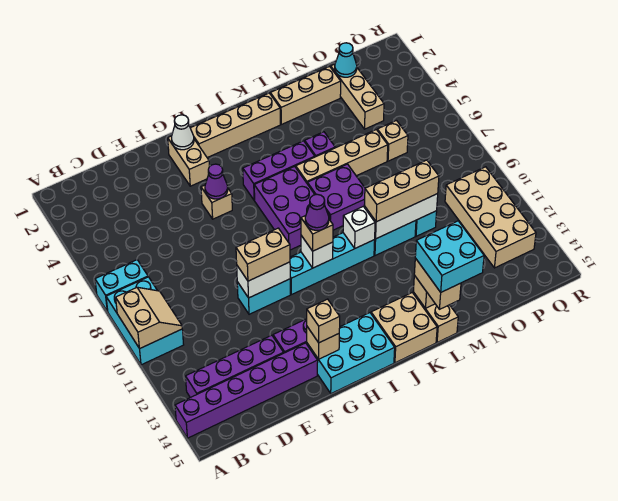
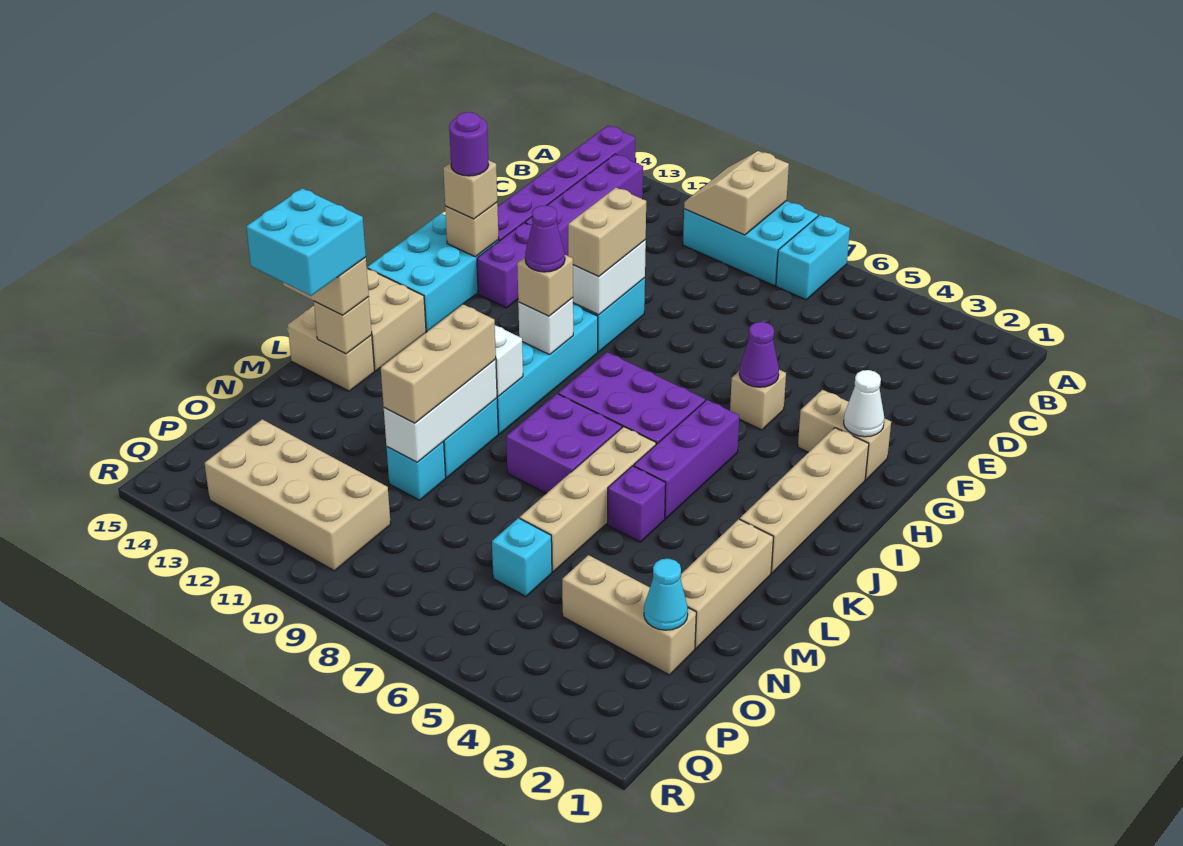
tan 2x2 slope [116,287,182,349] -> tan 2x2 slope turned to [684,151,789,235]
none -> purple 1x1 round brick [449,112,488,176]
tan 1x1 brick [377,121,408,161] -> cyan 1x1 brick [492,518,552,596]

